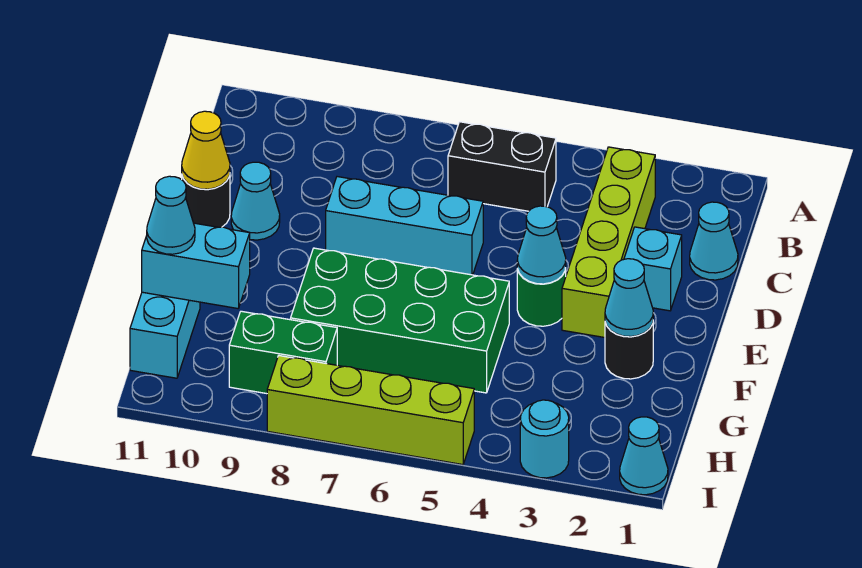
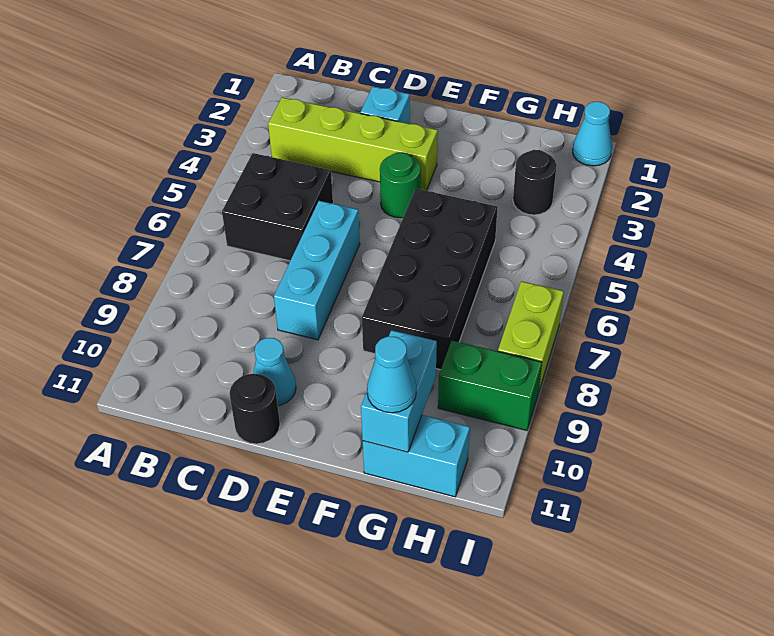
black 1x2 brick [448,122,556,211] -> black 2x2 brick [222,153,333,261]
cyan 1x1 cone [690,202,738,280] -> none
yellow 1x1 cone [182,111,230,189] -> none
cyan 1x1 cone [517,206,566,284] -> none
black 1x1 round brick [605,322,653,379] -> black 1x1 round brick moved to [513,150,557,215]
cyan 1x1 cone [605,259,653,337] -> none
green 2x4 brick [291,248,509,393] -> black 2x4 brick [362,189,498,370]
green 1x2 brick [229,311,337,394] -> green 1x2 brick turned to [438,341,542,430]
cyan 1x1 round brick [520,400,569,478] -> none
lime 1x4 brick [267,356,474,465] -> lime 1x2 brick [498,281,564,393]

